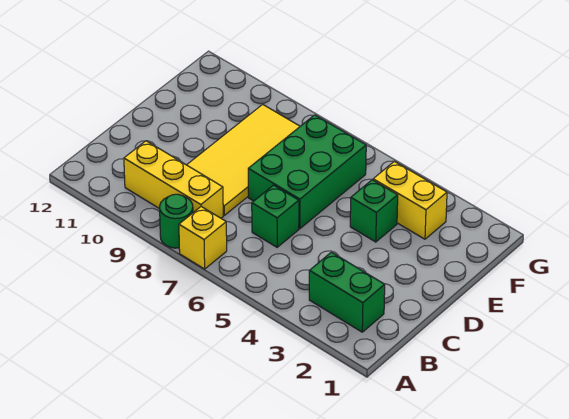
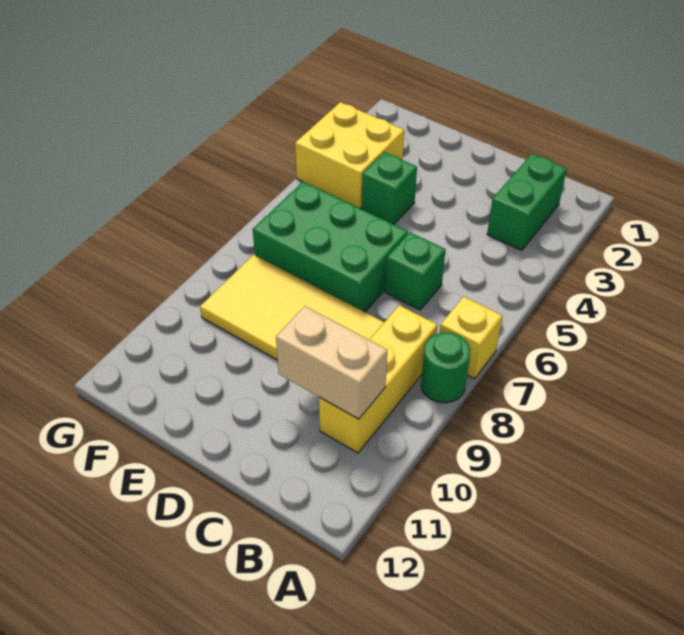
none -> tan 1x2 brick [276,306,387,419]
yellow 1x2 brick [373,161,447,239] -> yellow 2x2 brick [295,102,404,208]

